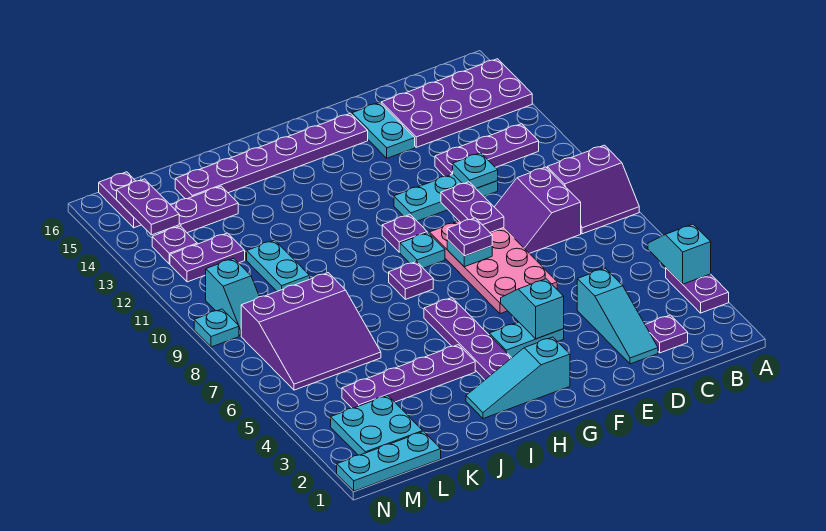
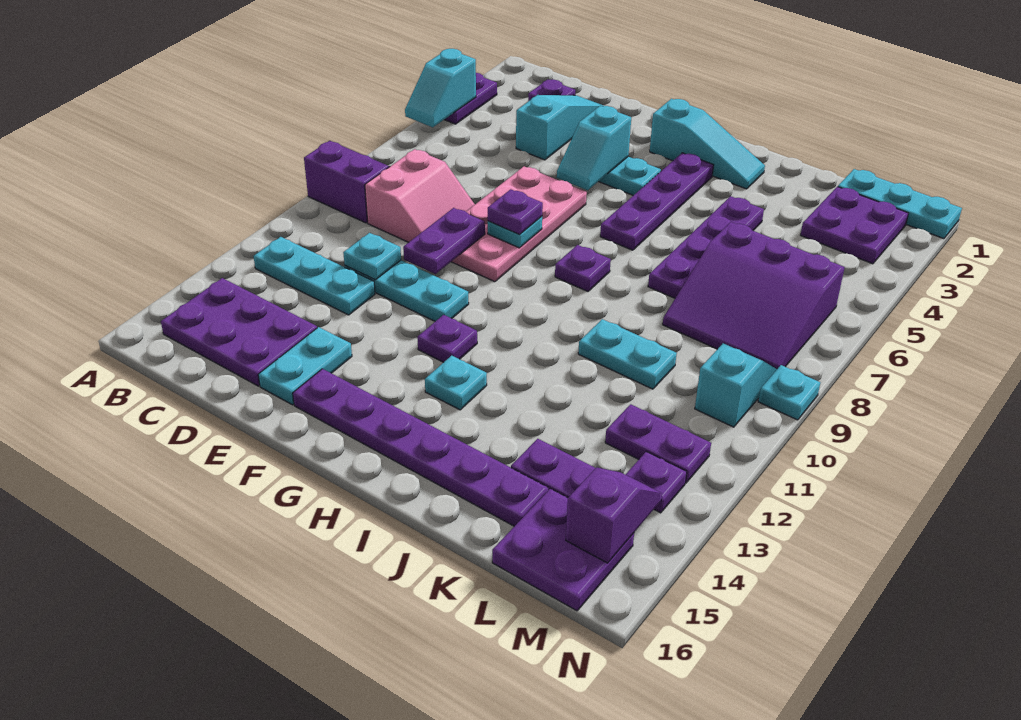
purple 2x4 plate [381,59,532,147] -> purple 2x3 plate [161,278,317,386]
purple 1x3 plate [435,124,539,176] -> cyan 1x3 plate [254,237,375,315]
purple 2x2 slope [495,167,581,253] -> pink 2x2 slope [365,149,475,242]
cyan 1x1 plate [400,233,445,268] -> cyan 1x1 plate moved to [425,355,487,410]
purple 1x1 plate [382,215,427,252] -> purple 1x1 plate moved to [417,315,477,362]
purple 1x4 plate [342,345,475,408] -> purple 1x4 plate turned to [648,196,764,298]
purple 3x3 slope [241,273,381,390] -> purple 3x3 slope turned to [663,222,845,369]
cyan 1x2 plate [247,240,310,291] -> cyan 1x2 plate turned to [578,319,677,389]
cyan 2x2 plate [331,396,423,455] -> purple 2x2 plate [801,187,908,264]
purple 1x2 plate [117,179,179,235] -> purple 1x2 slope [566,467,662,563]
purple 1x2 plate [99,172,141,228] -> purple 2x2 plate [492,489,634,611]

